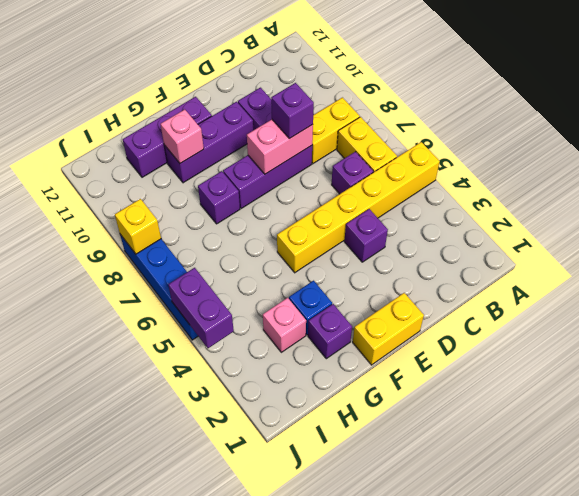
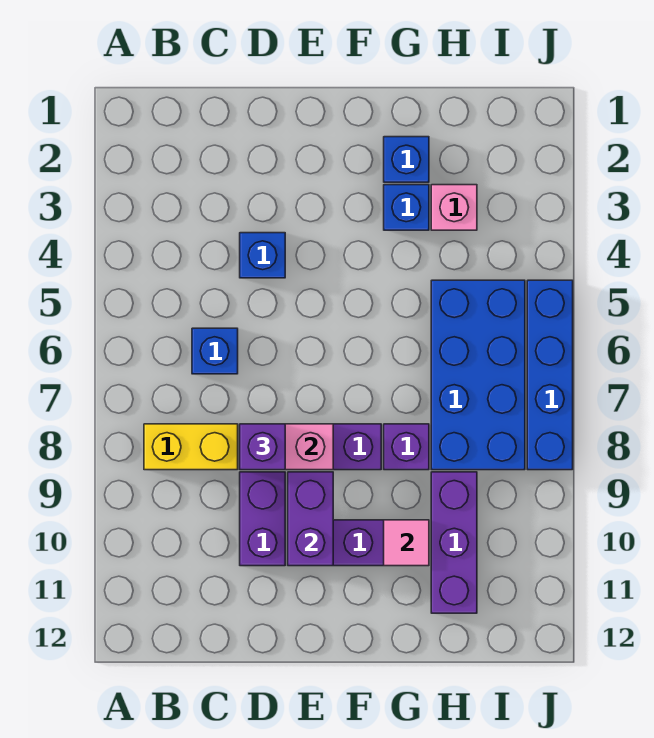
yellow 1x6 brick [277,142,440,273] -> none
yellow 1x2 brick [337,117,397,172] -> none
purple 1x1 brick [332,152,373,194] -> blue 1x1 brick [192,328,238,374]
purple 1x1 brick [344,209,388,262] -> blue 1x1 brick [240,233,285,278]
yellow 1x2 brick [353,293,424,365] -> none
purple 1x3 brick [123,97,212,177] -> purple 1x3 brick turned to [431,472,477,613]
purple 1x1 brick [308,304,352,359] -> blue 1x1 brick [384,137,429,182]
pink 1x1 brick [161,110,204,163] -> pink 1x1 tile [384,520,429,566]
none -> blue 2x4 brick [431,280,525,470]
purple 1x2 brick [168,268,234,348] -> purple 1x2 brick moved to [288,472,333,566]
yellow 1x1 brick [115,199,161,254] -> none

